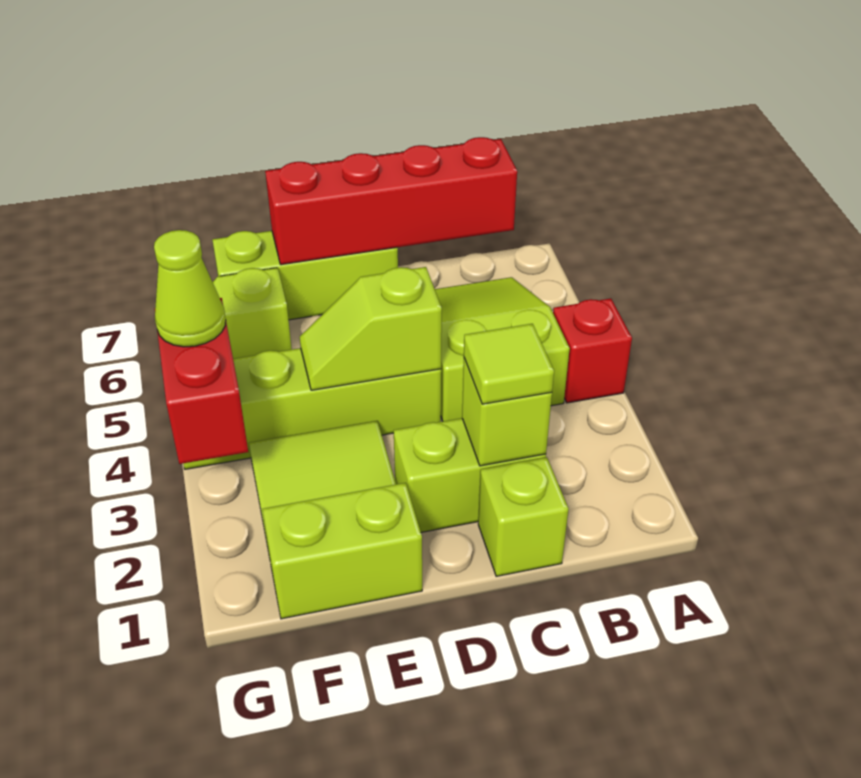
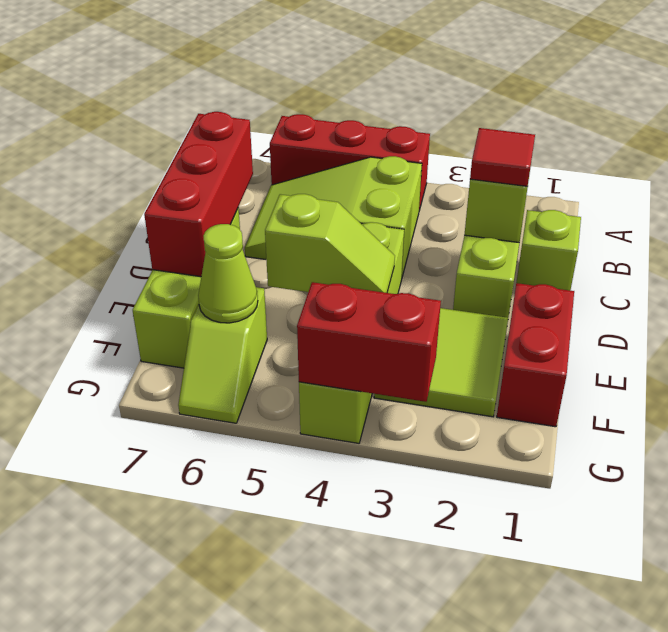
red 1x1 brick [553,298,632,403] -> red 1x3 brick [270,114,430,210]
red 1x4 brick [265,137,517,265] -> red 1x3 brick [144,112,253,277]
lime 1x1 tile [464,324,554,404] -> red 1x1 tile [470,128,535,186]
lime 1x2 slope [300,267,442,390] -> lime 1x2 slope turned to [265,194,395,293]
lime 1x2 brick [263,483,422,619] -> red 1x2 brick [497,283,574,427]
lime 1x1 cone [154,230,226,347] -> lime 1x1 cone moved to [198,224,258,323]

